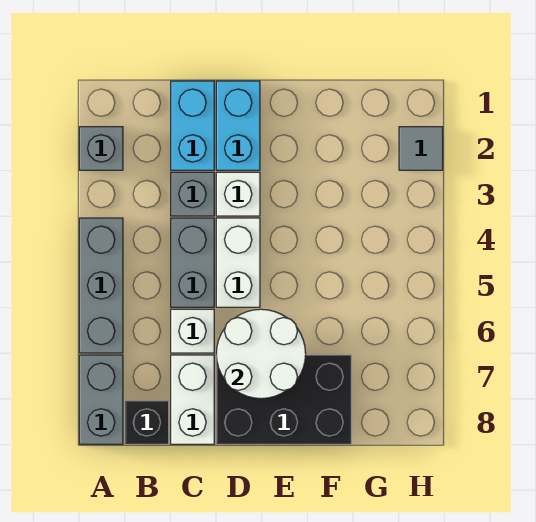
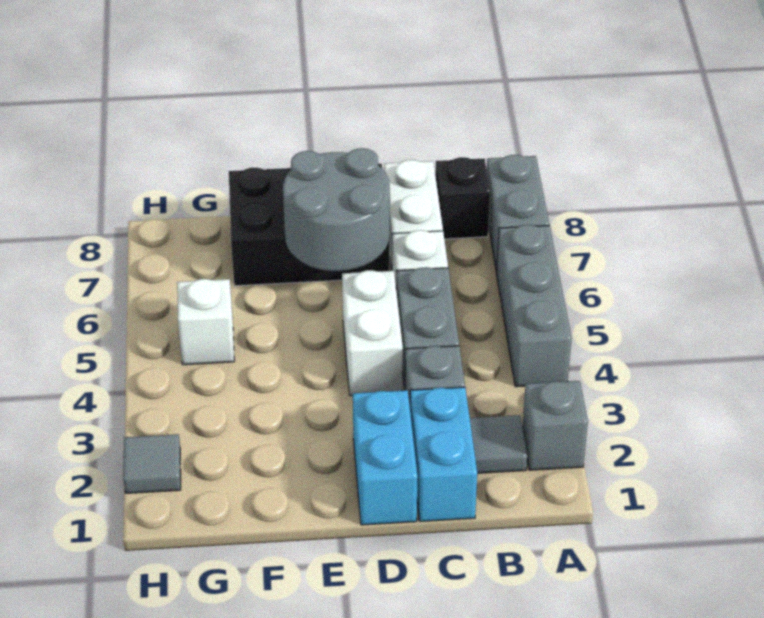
none -> grey 1x1 tile [470,415,527,473]
white 1x1 brick [216,172,260,216] -> white 1x1 brick moved to [177,279,234,365]
white 2x2 round brick [216,309,306,399] -> grey 2x2 round brick [283,148,390,271]

